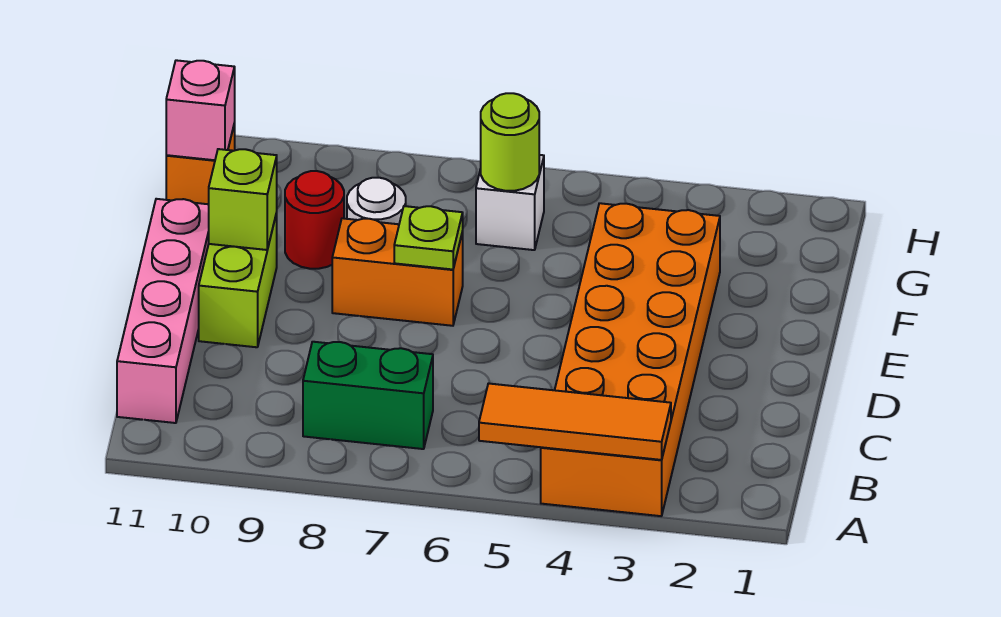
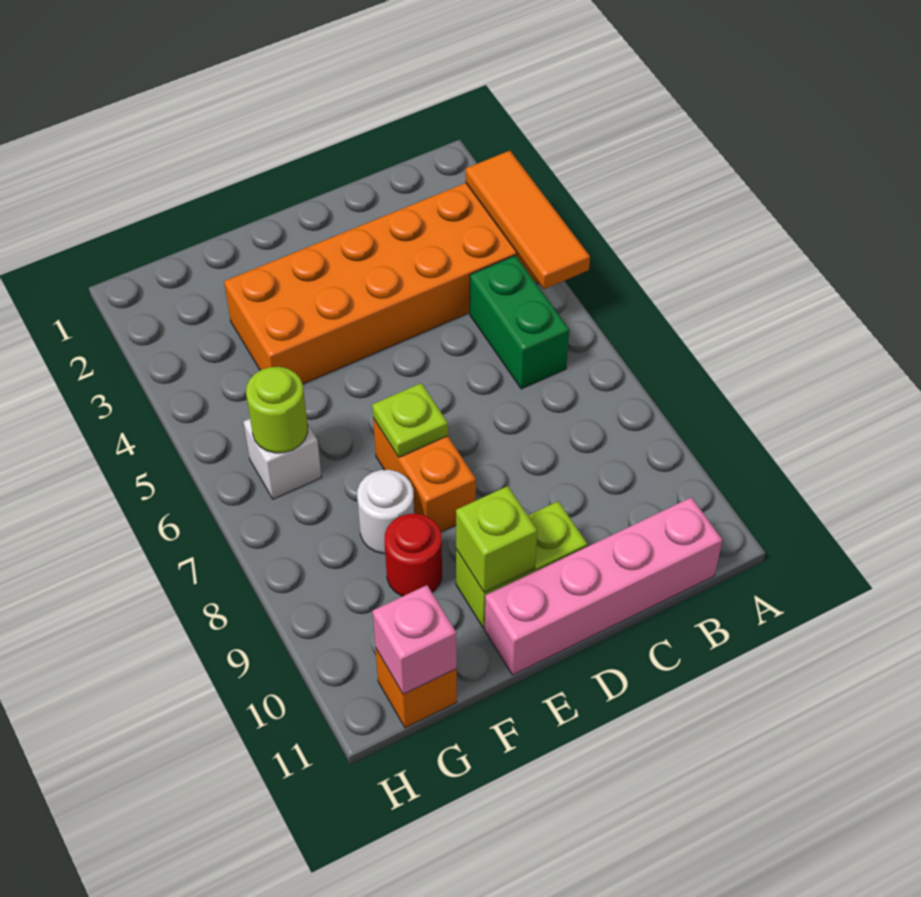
green 1x2 brick [303,342,433,449] -> green 1x2 brick moved to [470,256,569,389]

